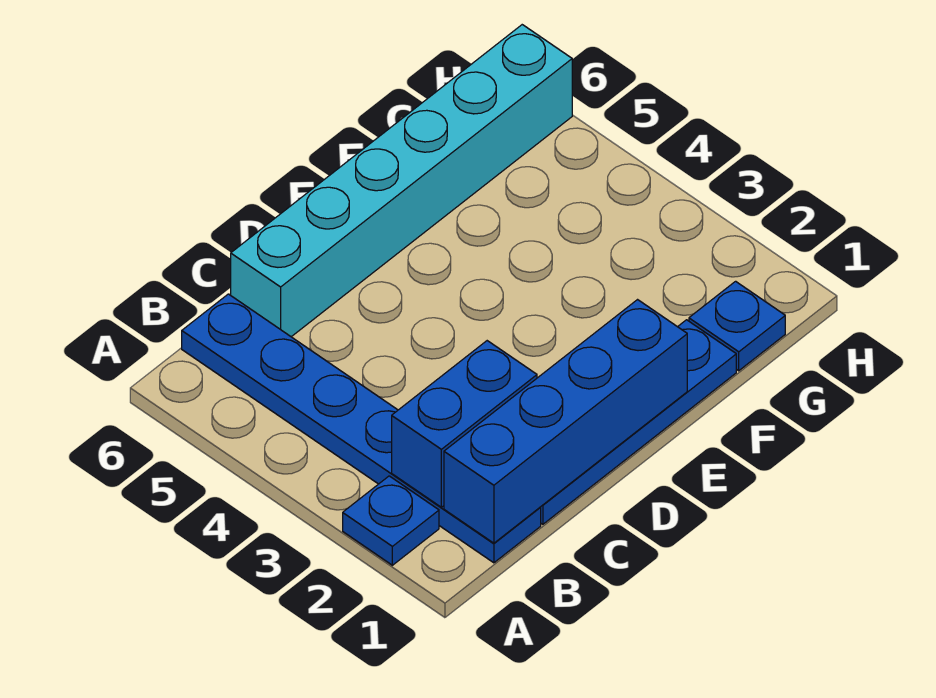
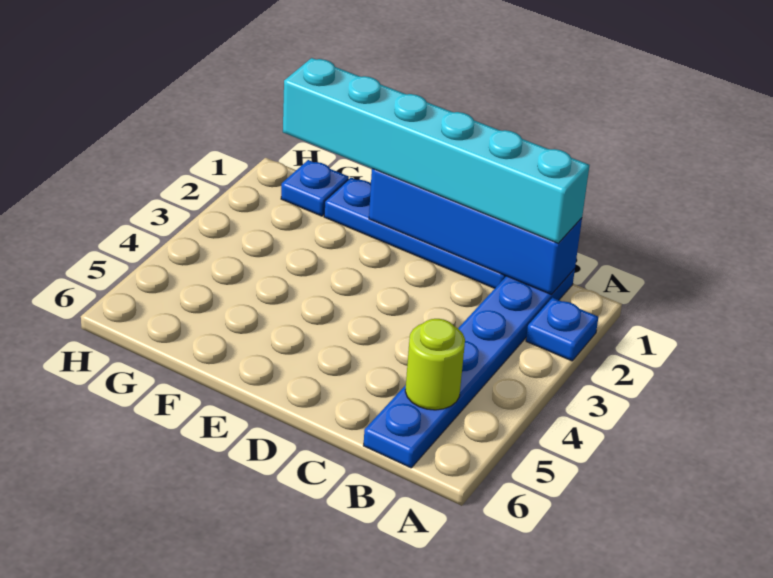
blue 1x2 brick [392,341,537,507] -> none
none -> lime 1x1 round brick [405,319,465,410]
cyan 1x6 brick [231,25,572,337] -> cyan 1x6 brick moved to [283,58,590,243]

